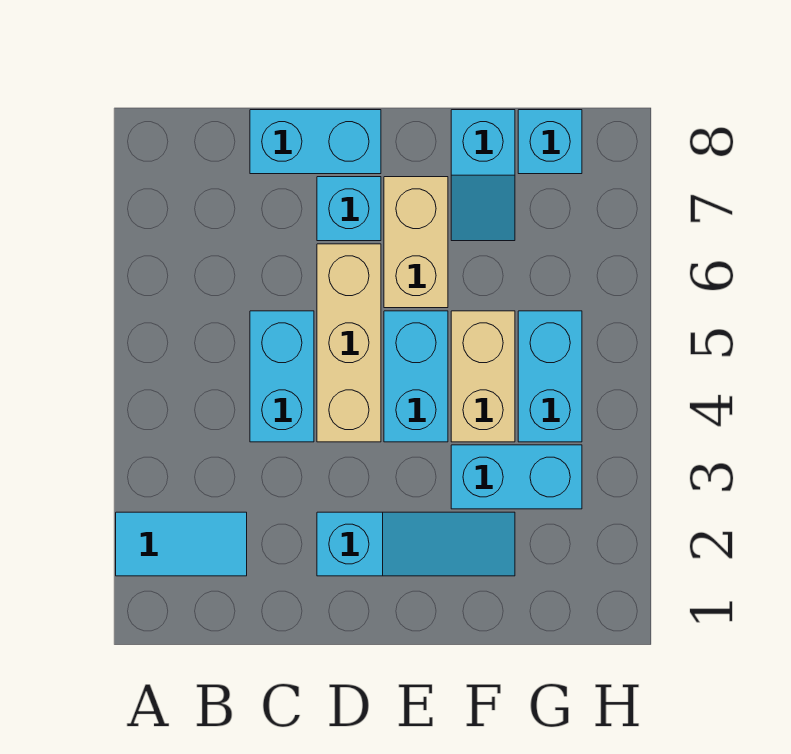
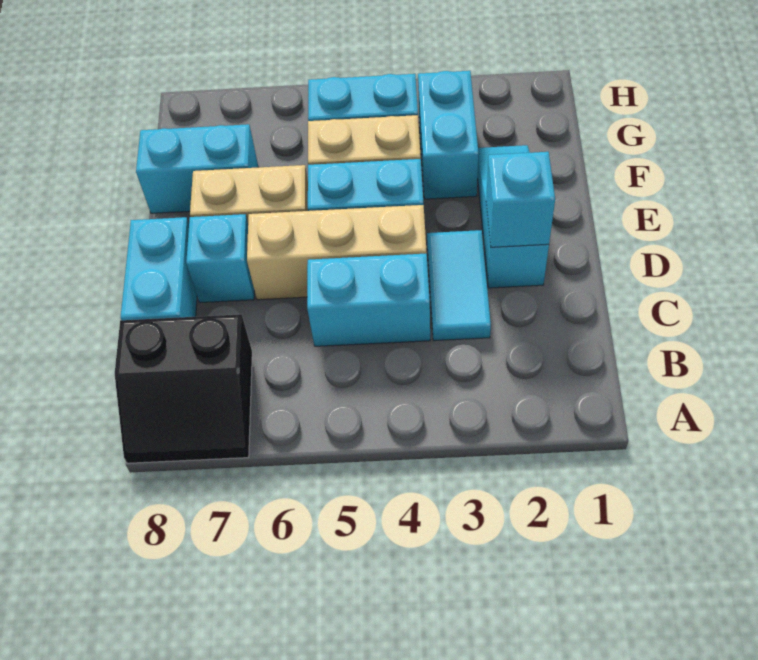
cyan 1x2 tile [116,512,247,576] -> cyan 1x2 tile moved to [427,230,491,341]
none -> black 2x2 slope [115,314,252,463]
cyan 1x2 slope [451,110,515,241] -> cyan 1x2 brick [136,124,258,213]
cyan 1x1 brick [518,110,582,174] -> cyan 1x1 brick moved to [486,152,555,247]

